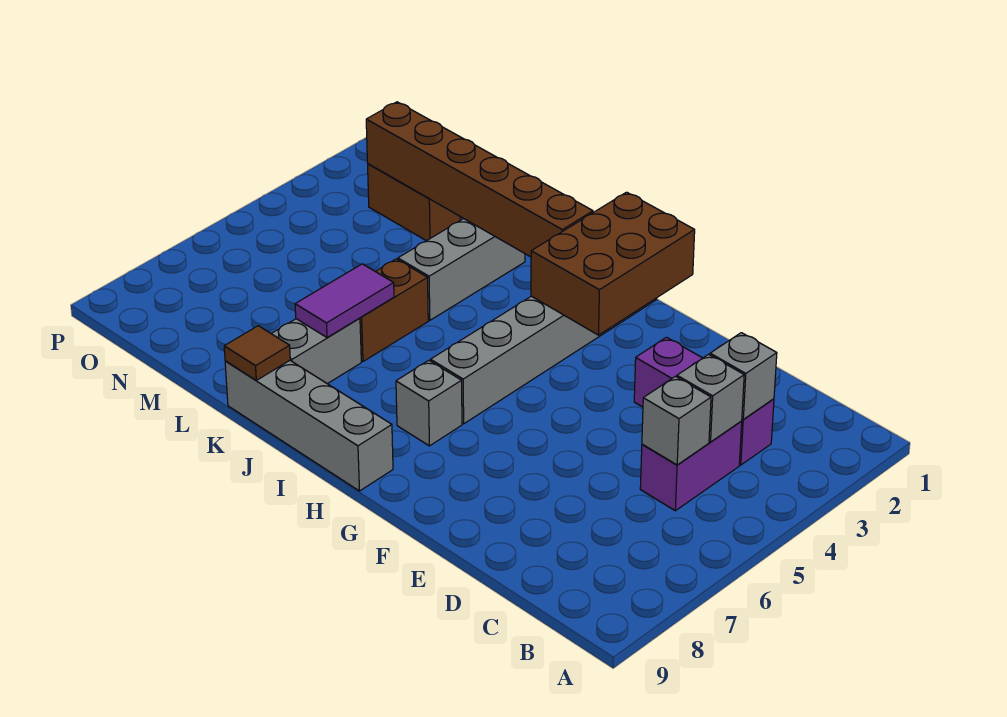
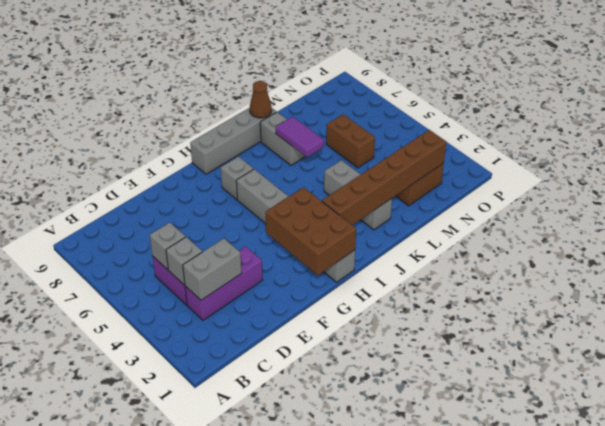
grey 1x1 brick [710,333,777,420] -> grey 1x2 brick [183,238,242,300]
brown 1x2 brick [360,259,428,361] -> brown 1x2 brick moved to [326,114,375,168]
brown 1x1 tile [224,326,290,380] -> brown 1x1 cone [250,81,272,118]

